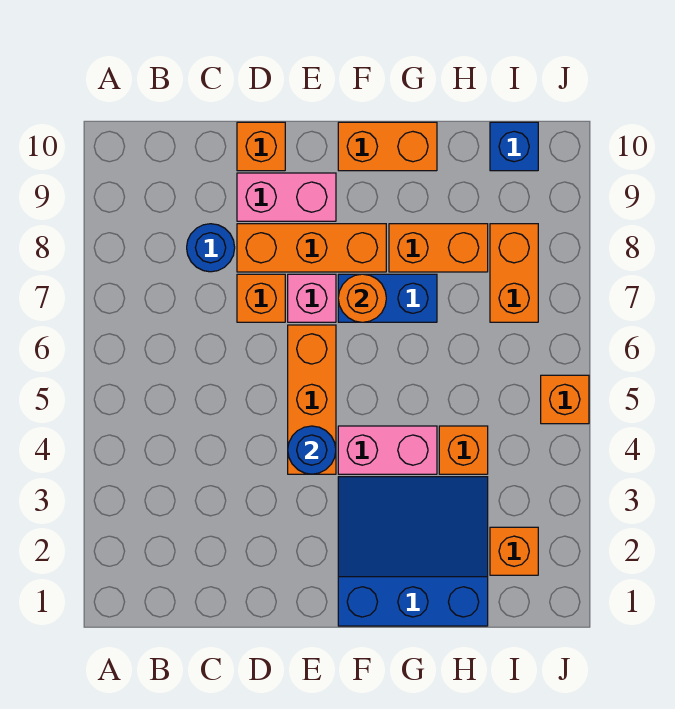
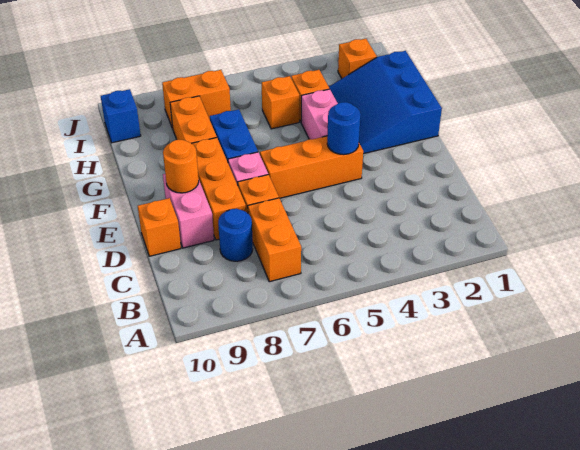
orange 1x1 round brick [338,274,386,322] -> orange 1x1 round brick moved to [163,140,199,193]
orange 1x2 brick [338,122,437,171] -> orange 1x2 brick moved to [248,198,301,282]
orange 1x1 brick [541,375,589,424] -> orange 1x1 brick moved to [262,76,299,129]

